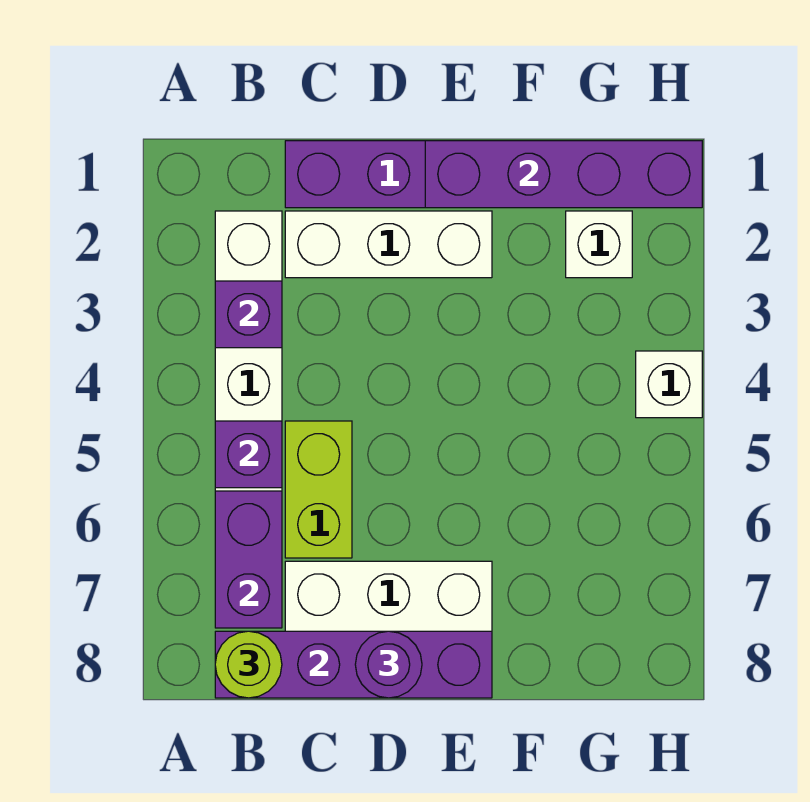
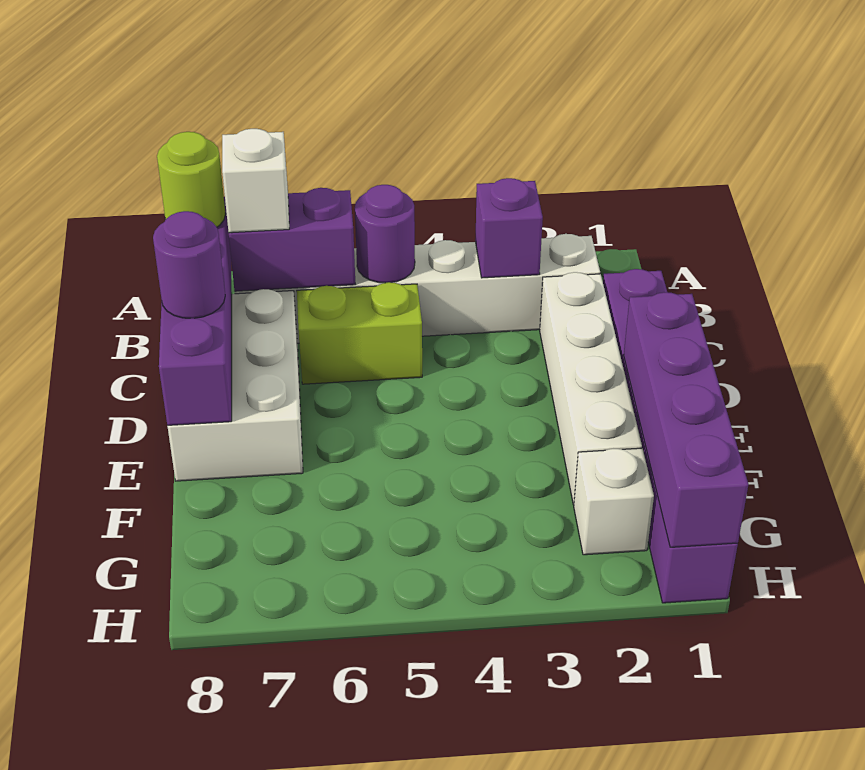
purple 1x1 brick [215,421,282,488] -> purple 1x1 round brick [355,185,415,283]
white 1x3 brick [285,211,492,278] -> white 1x4 brick [540,272,642,505]
white 1x1 brick [636,351,702,418] -> white 1x1 brick moved to [222,129,289,233]

